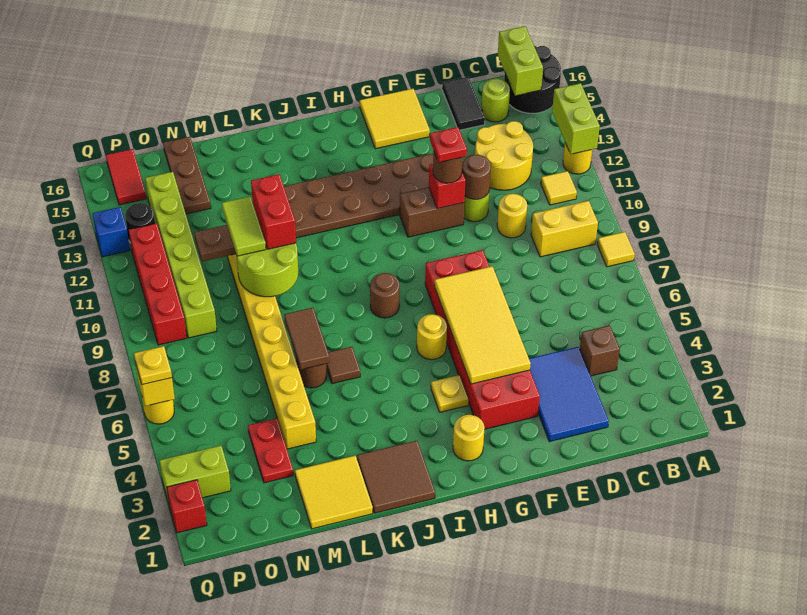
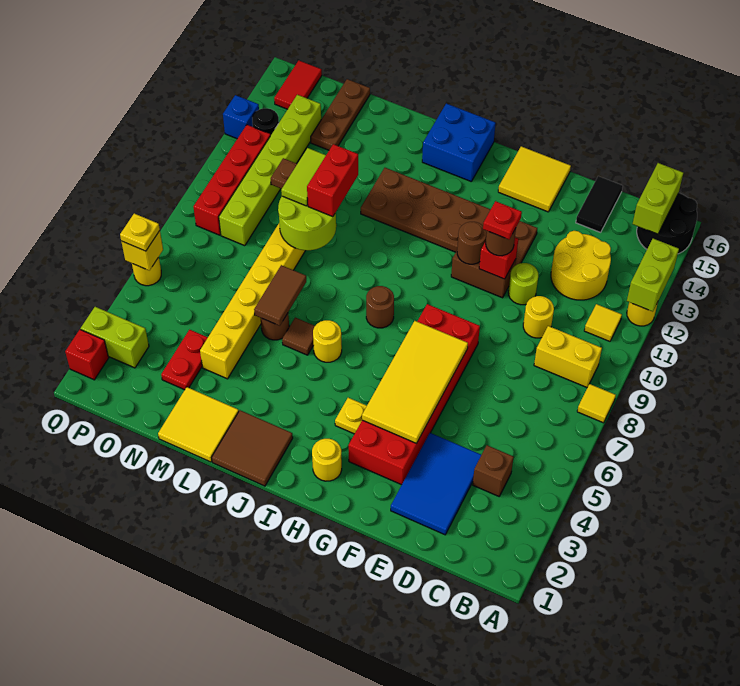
lime 1x1 round brick [481,79,510,122] -> none
brown 1x1 round brick [462,155,491,200] -> brown 1x1 round brick moved to [457,222,487,264]
yellow 1x1 round brick [417,314,447,360] -> yellow 1x1 round brick moved to [313,320,342,362]
none -> blue 2x2 brick [422,103,496,182]

